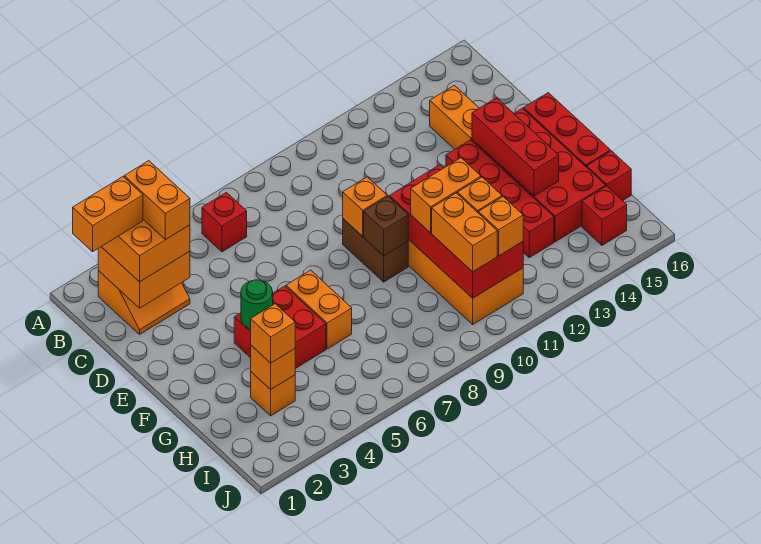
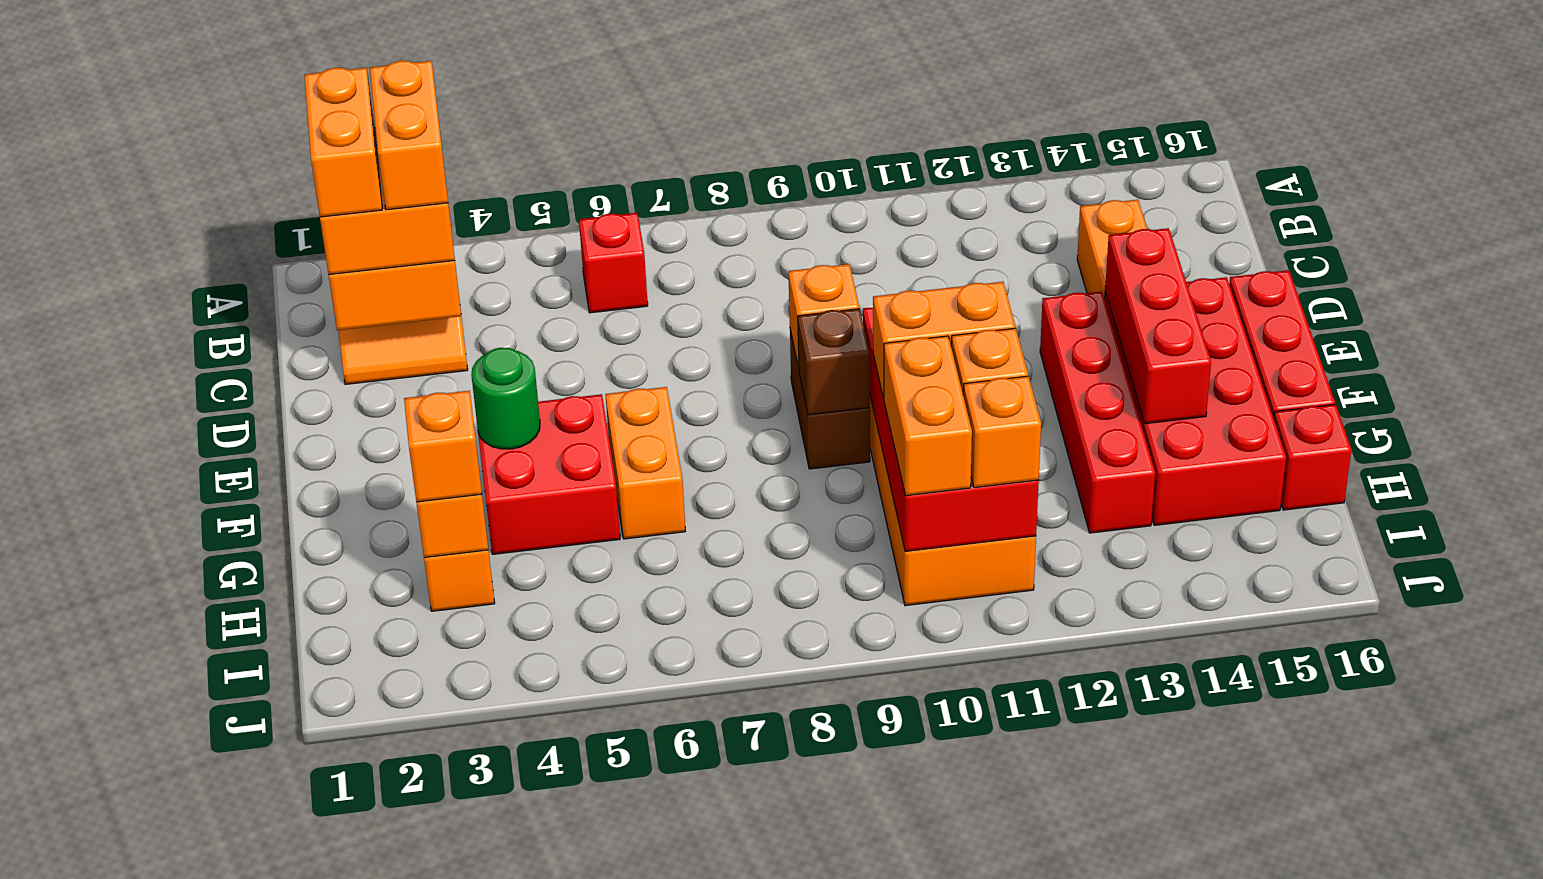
orange 1x2 brick [73,177,143,251] -> orange 1x2 brick turned to [304,68,382,217]
red 1x1 brick [582,186,627,245] -> none

